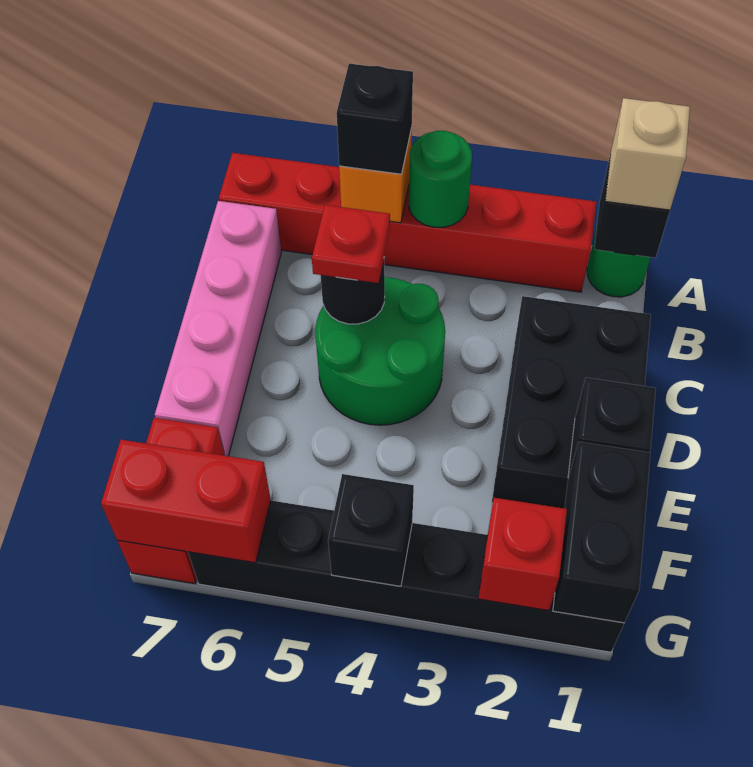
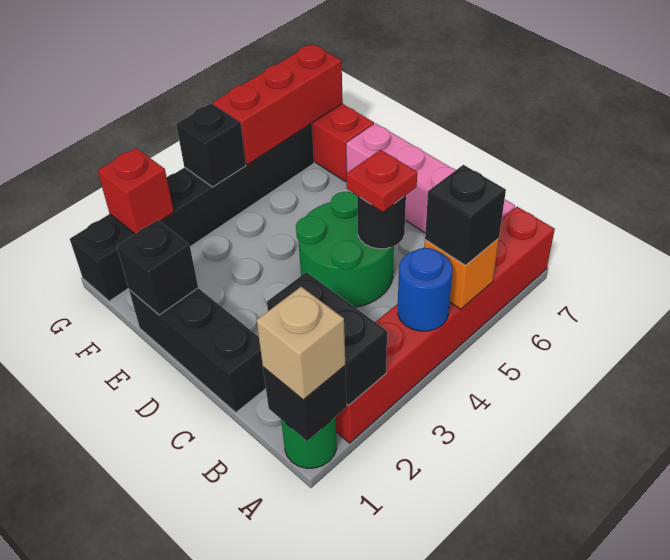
green 1x1 round brick [409,131,472,227] -> blue 1x1 round brick [398,248,453,331]
black 2x3 brick [492,296,651,508] -> black 1x3 brick [129,288,266,412]
black 1x2 brick [553,442,650,623] -> black 1x2 brick moved to [267,272,387,405]
red 1x2 brick [101,440,271,563] -> red 1x3 brick [213,44,343,164]

